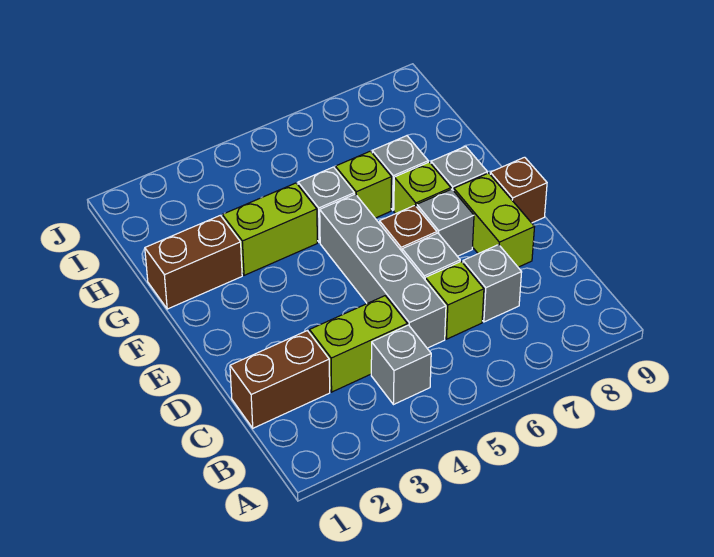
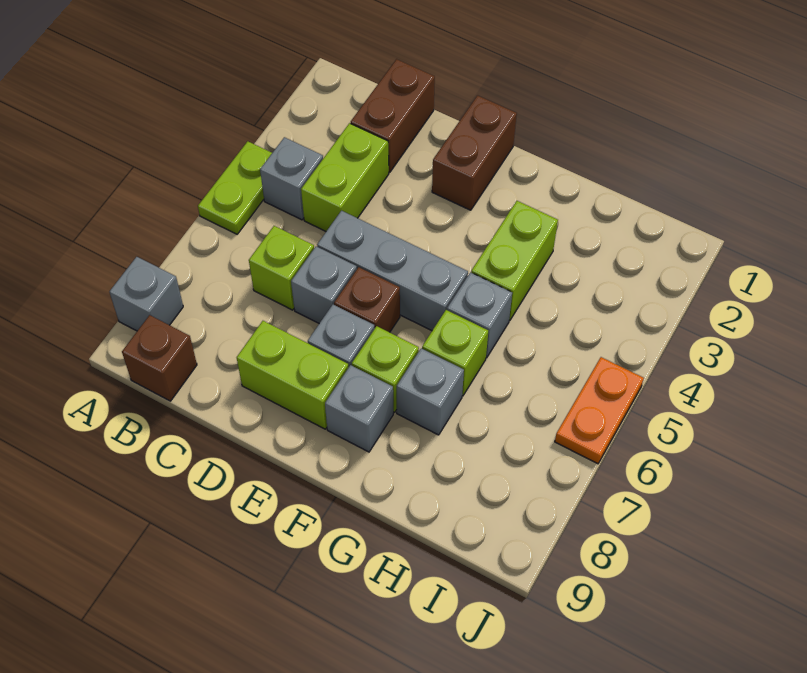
none -> lime 1x2 plate [198,141,272,234]
grey 1x4 brick [320,194,446,348] -> grey 1x3 brick [317,211,468,331]
grey 1x1 brick [463,245,522,322] -> grey 1x1 brick moved to [109,257,183,331]
brown 1x1 brick [490,157,547,223] -> brown 1x1 brick moved to [122,315,197,401]
brown 1x2 brick [145,215,242,309] -> brown 1x2 brick moved to [432,95,517,210]
none -> orange 1x2 plate [555,357,644,464]

